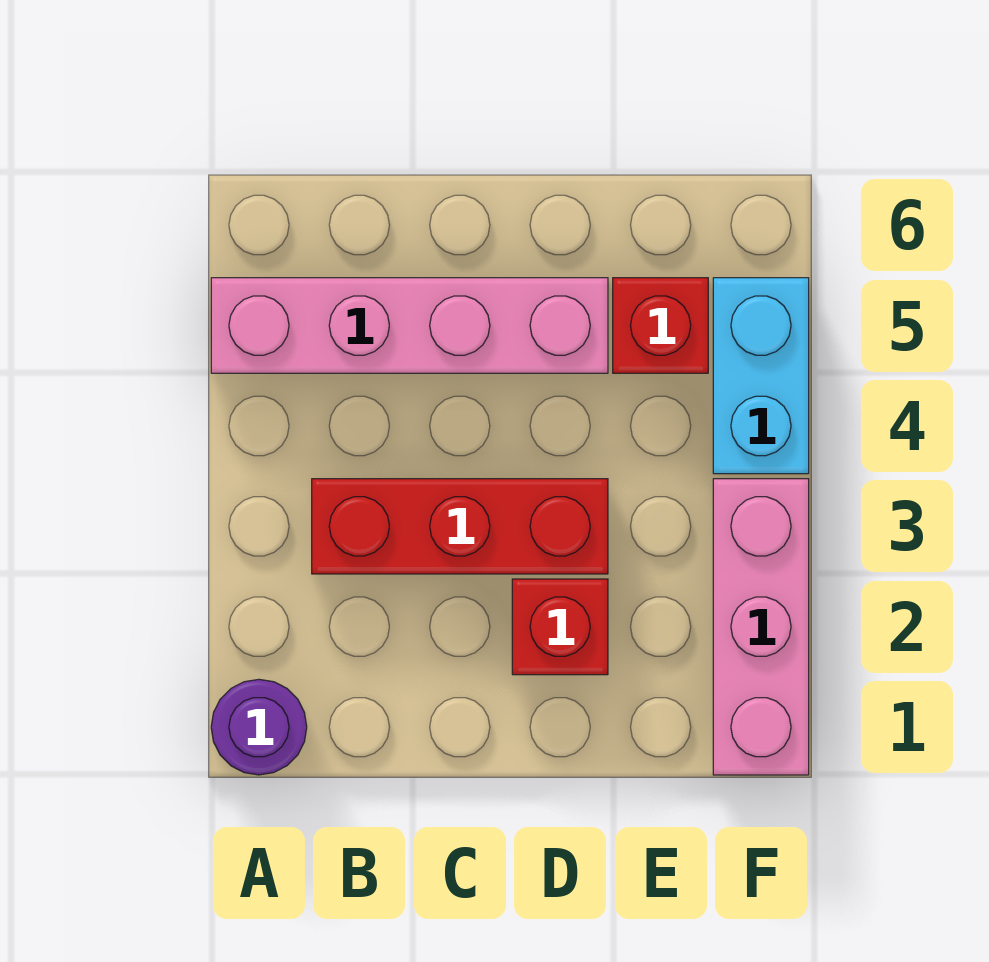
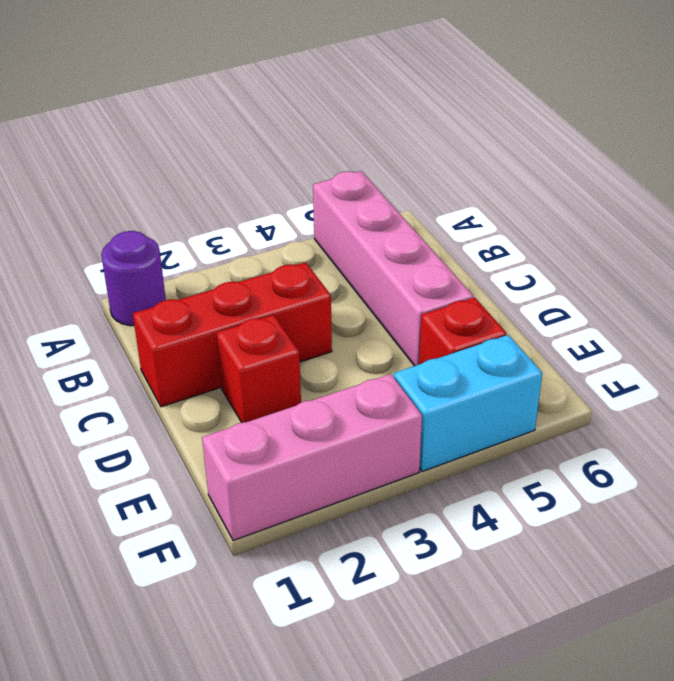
red 1x3 brick [312,479,608,574] -> red 1x3 brick turned to [133,262,332,407]

